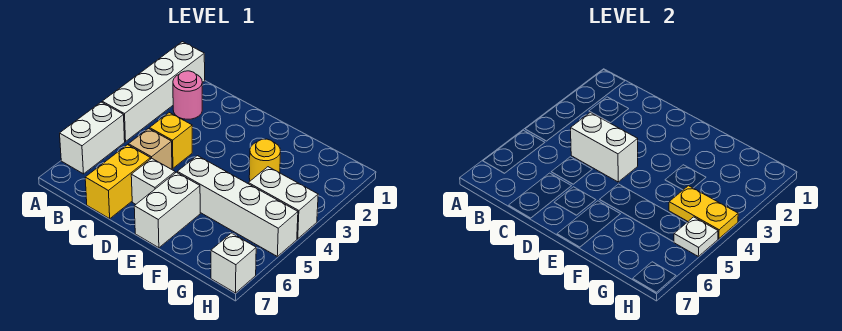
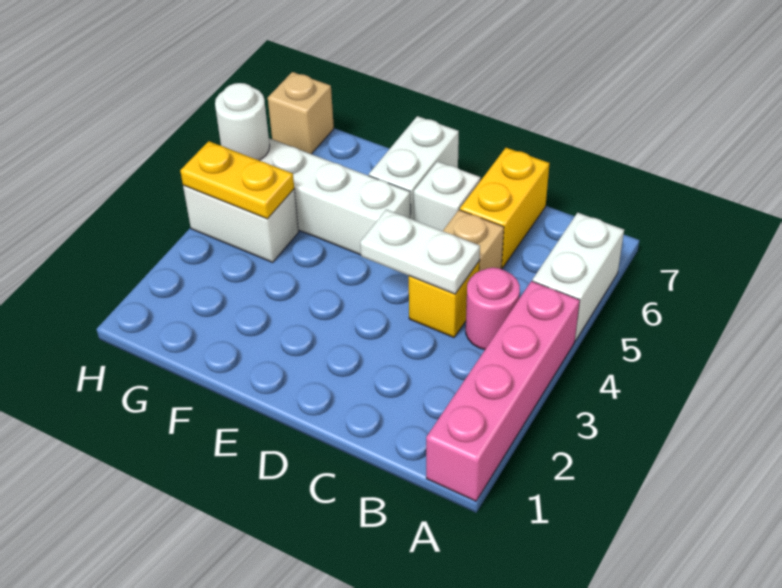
white 1x4 brick [102,42,205,142] -> pink 1x4 brick [426,281,580,501]
pink 1x1 round brick [173,71,202,119] -> pink 1x1 round brick moved to [466,268,520,350]
white 1x2 brick [571,113,638,182] -> white 1x2 plate [360,210,480,294]
yellow 1x1 round brick [249,139,281,181] -> none
white 1x1 plate [674,217,718,256] -> white 1x1 round brick [215,83,270,160]
white 1x1 brick [211,233,256,293] -> tan 1x1 brick [268,72,334,154]

